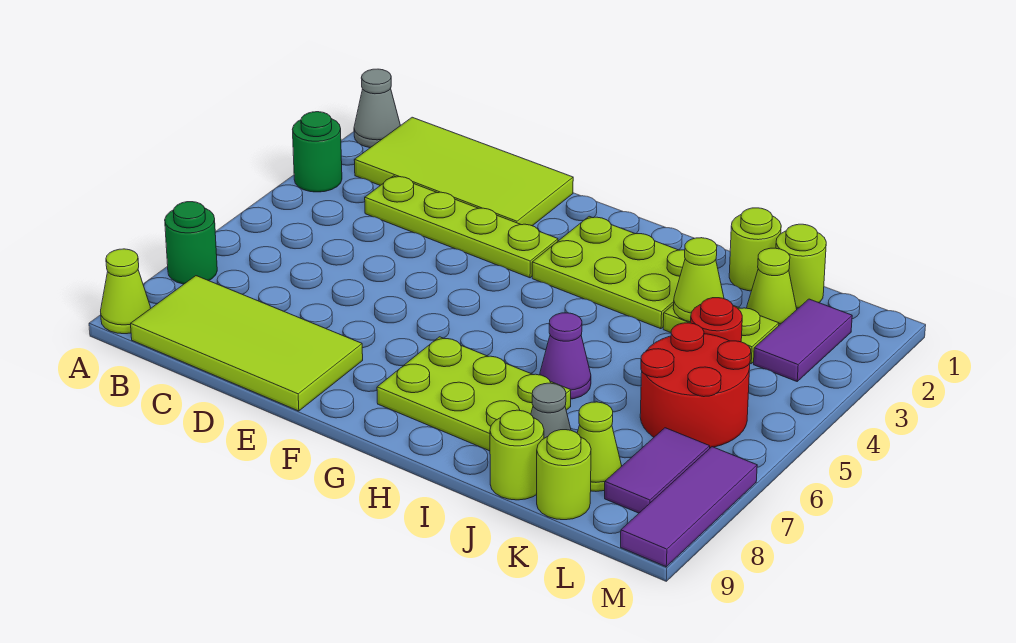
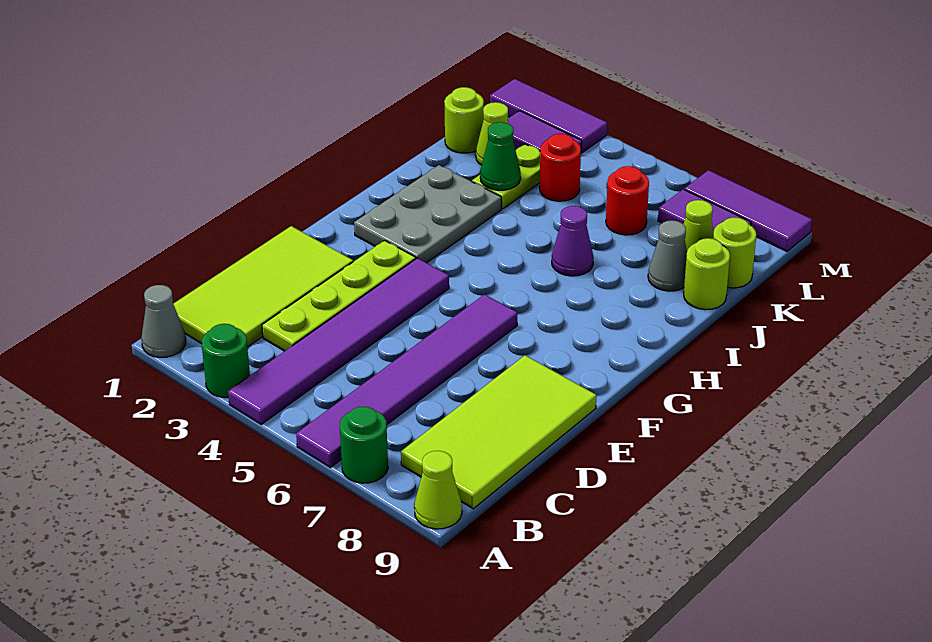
none -> purple 1x6 tile [228,258,449,424]
none -> purple 1x6 tile [296,295,517,467]
lime 2x3 plate [532,216,685,329] -> grey 2x3 plate [354,165,501,263]
lime 2x3 plate [377,337,571,451] -> none
lime 1x1 round brick [729,208,781,291] -> none
lime 1x1 cone [673,238,724,322] -> green 1x1 cone [480,122,521,190]
red 2x2 round brick [640,323,751,448] -> red 1x1 round brick [606,166,649,235]
none -> purple 1x3 tile [490,79,607,152]

